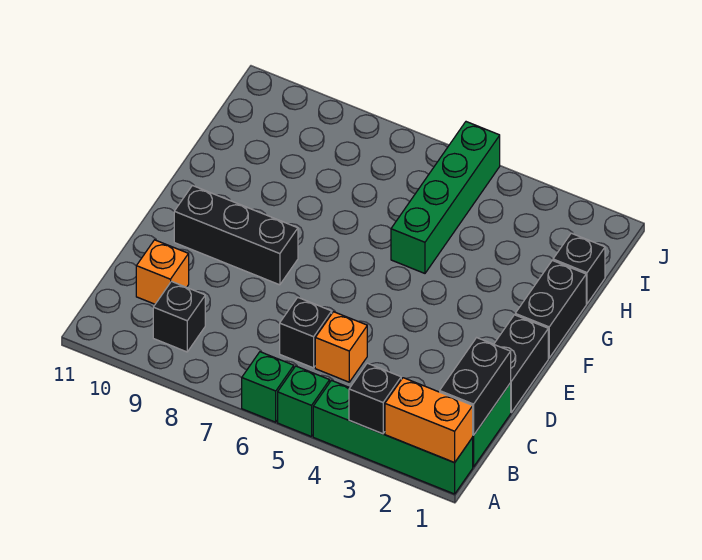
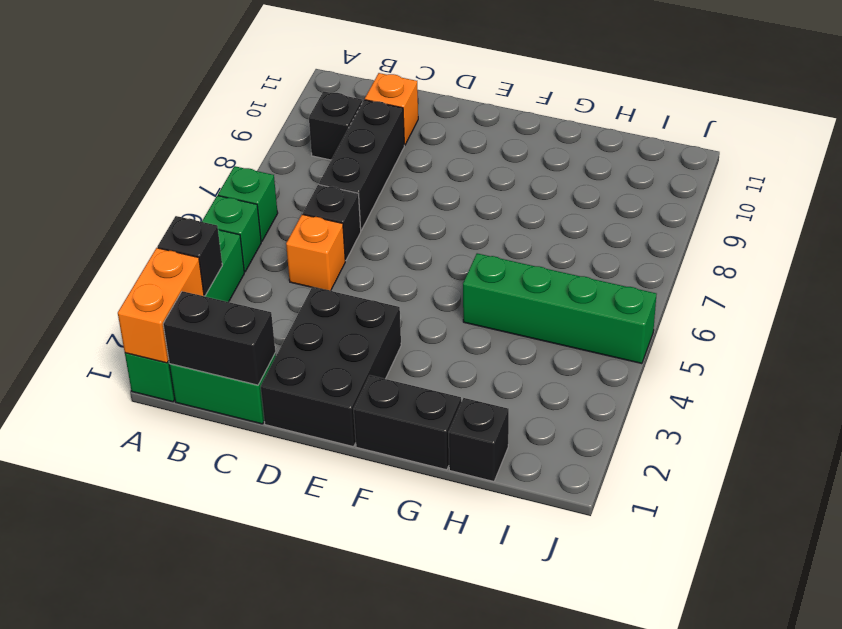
black 1x2 brick [494,315,548,412] -> black 2x3 brick [261,287,401,447]
black 1x3 brick [174,186,298,285] -> black 1x3 brick moved to [319,100,404,230]

